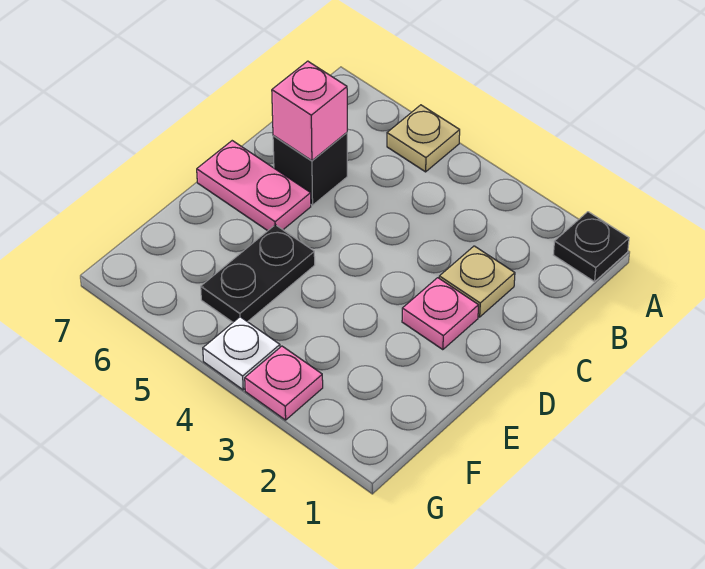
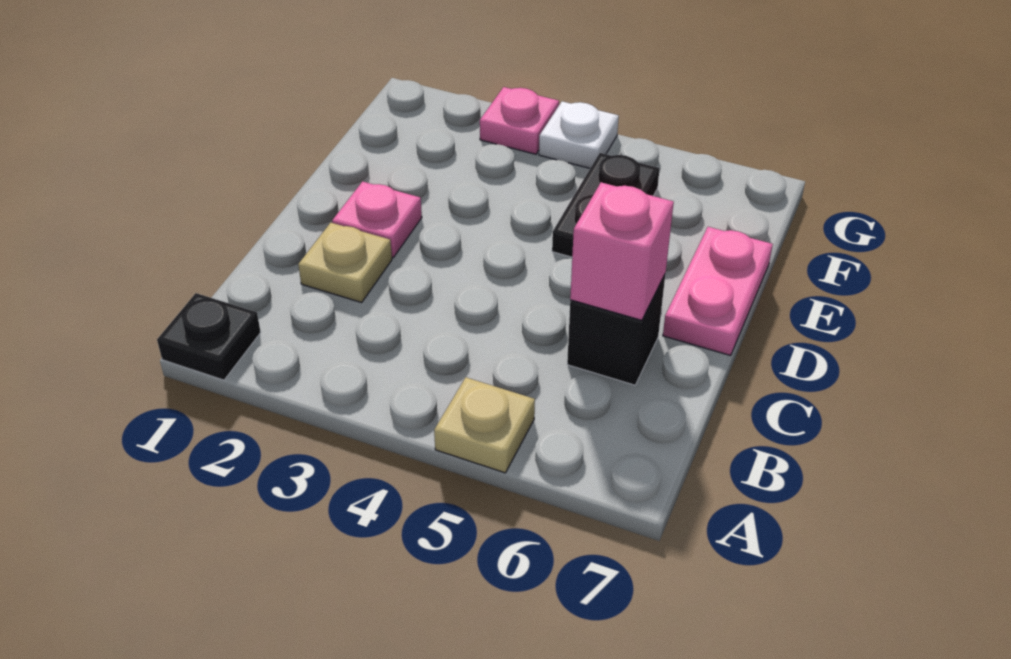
pink 1x2 plate [197,141,311,231] -> pink 1x2 plate turned to [663,227,773,356]

